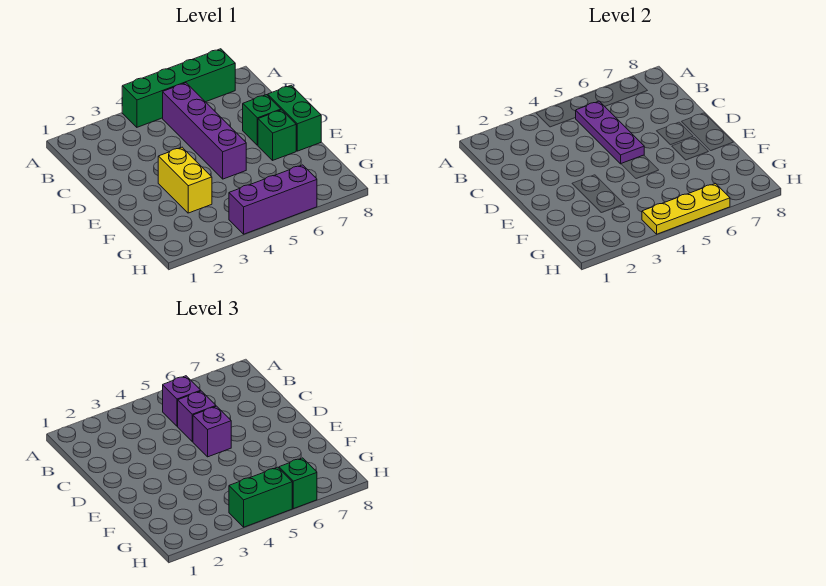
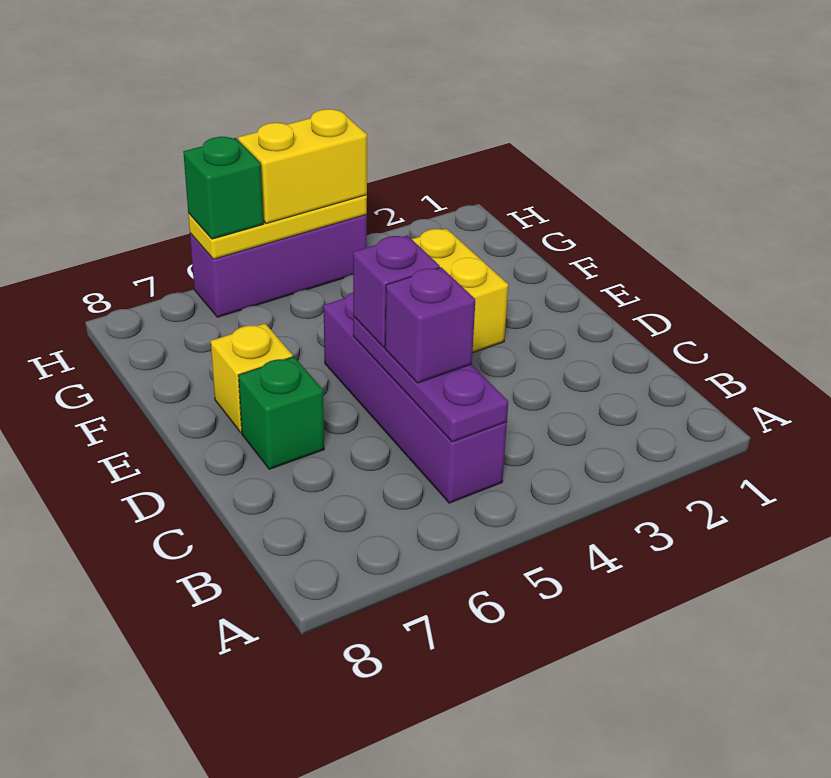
green 1x4 brick [122,49,235,127] -> none
purple 1x1 brick [163,376,201,426] -> none
green 1x2 brick [268,85,321,151] -> none
green 1x1 brick [258,110,296,160] -> yellow 1x1 brick [211,324,293,433]
green 1x2 brick [229,467,292,527] -> yellow 1x2 brick [238,109,367,224]

